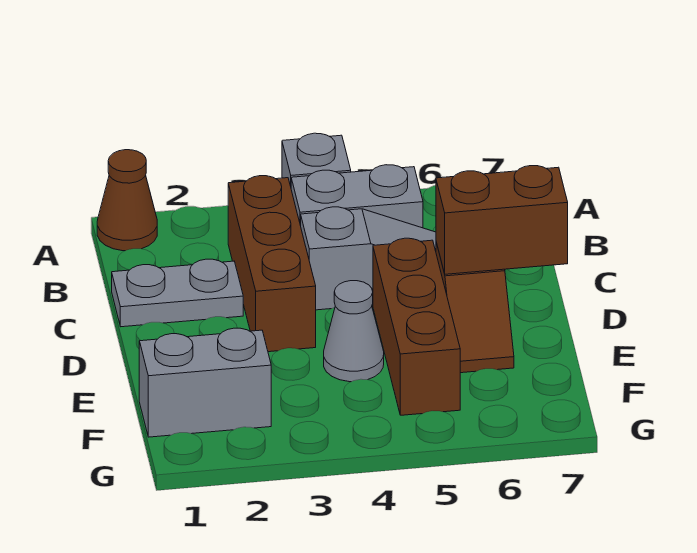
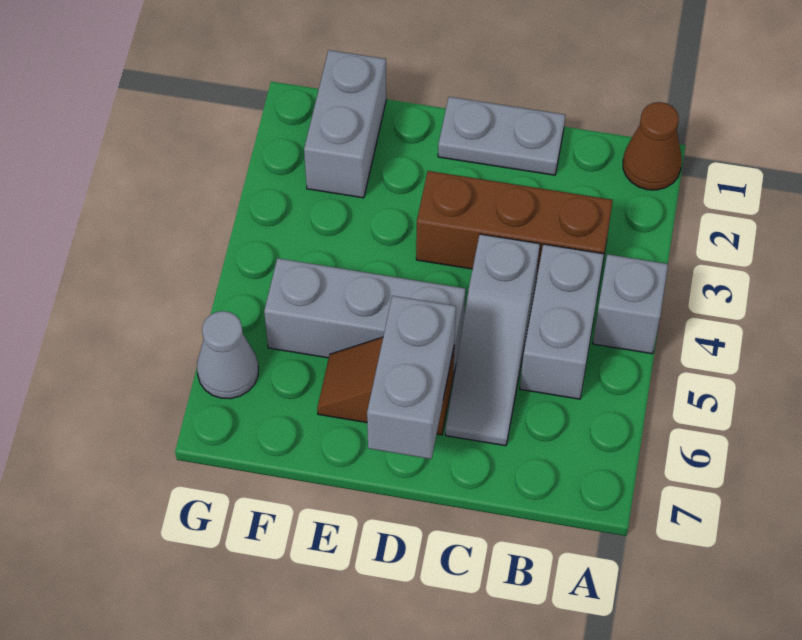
grey 1x2 plate [112,259,243,327] -> grey 1x2 plate turned to [438,97,565,175]
brown 1x3 brick [373,238,460,415] -> grey 1x3 brick [264,258,465,377]
brown 1x2 brick [436,166,568,274] -> grey 1x2 brick [367,296,456,459]
grey 1x1 cone [324,281,384,382] -> grey 1x1 cone moved to [197,311,259,399]

